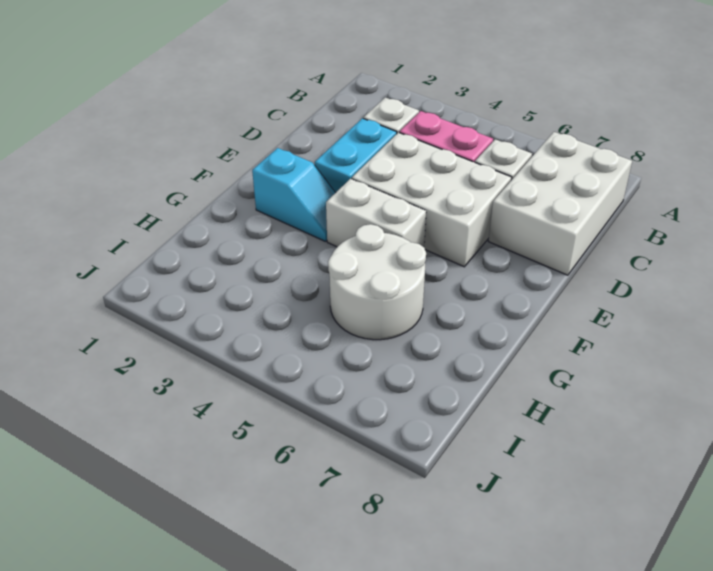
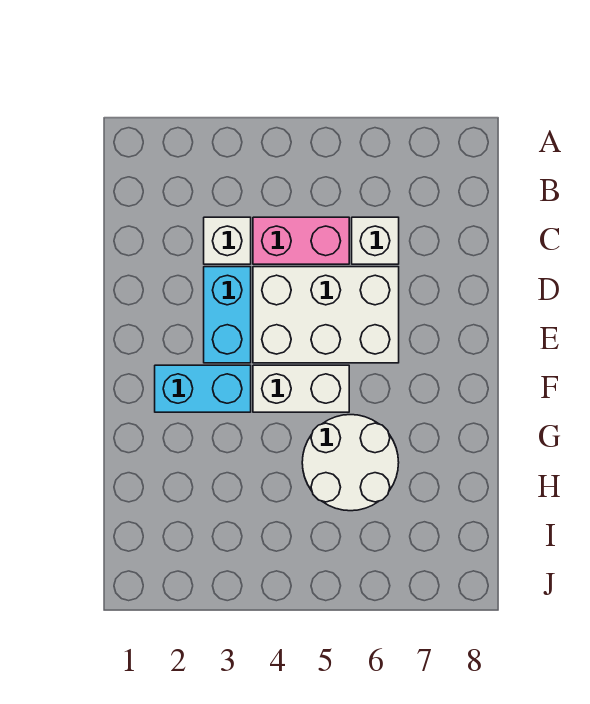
white 2x3 brick [488,132,632,275] -> none
cyan 1x2 slope [252,148,335,241] -> cyan 1x2 brick [155,365,251,412]

